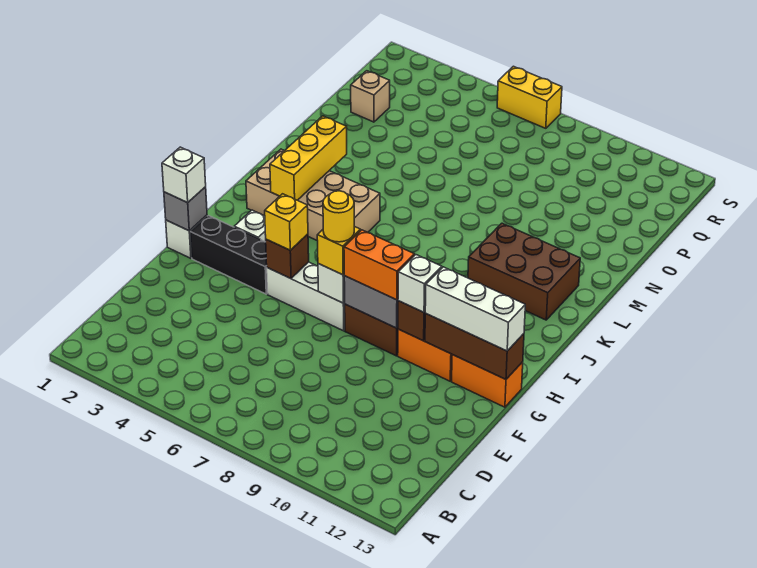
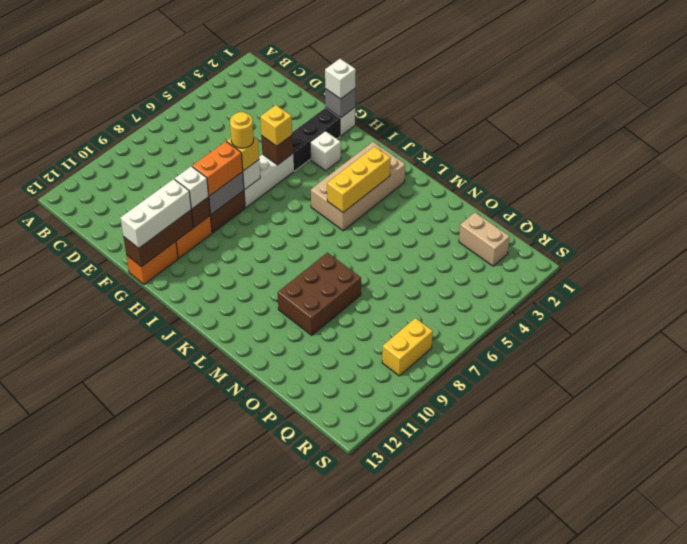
yellow 1x3 brick [270,116,347,200] -> yellow 1x3 brick turned to [327,146,391,213]
brown 2x3 brick [468,223,580,320] -> brown 2x3 brick moved to [278,253,361,335]
tan 1x1 brick [351,71,390,122] -> tan 1x2 brick [459,212,510,266]
yellow 1x2 brick [497,66,562,128] -> yellow 1x2 brick moved to [382,318,433,376]

